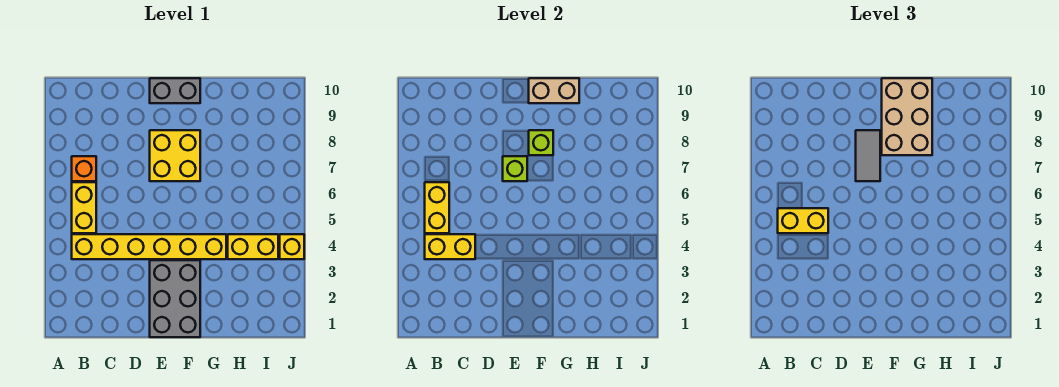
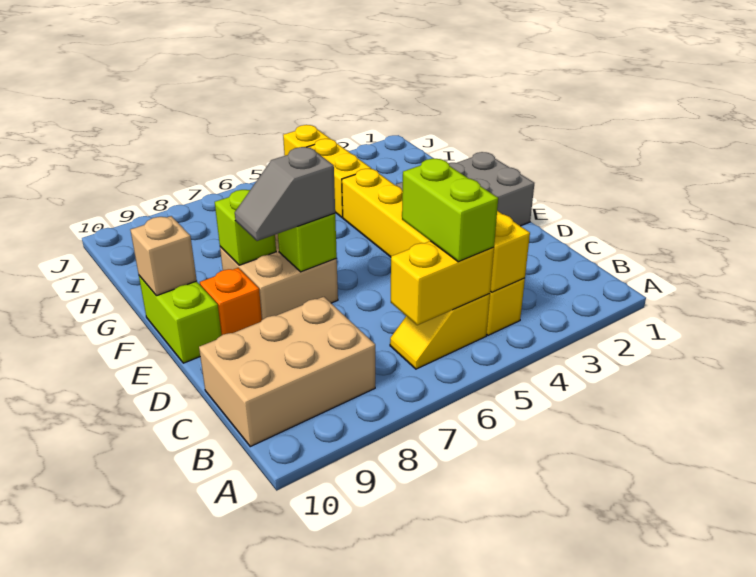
yellow 1x2 brick [72,182,96,233] -> yellow 1x2 slope [390,294,490,369]
yellow 1x2 brick [778,208,828,233] -> lime 1x2 brick [402,158,498,262]
orange 1x1 brick [72,156,96,181] -> orange 1x1 brick moved to [200,268,262,335]
yellow 2x2 brick [150,130,200,181] -> tan 2x2 brick [220,234,338,320]
grey 1x2 tile [856,130,880,181] -> grey 1x2 slope [235,147,335,241]
grey 1x2 brick [150,78,200,103] -> lime 1x2 brick [139,276,222,363]
tan 2x3 brick [882,78,932,155] -> tan 2x3 brick moved to [199,297,375,447]
tan 1x2 brick [529,78,579,103] -> tan 1x1 brick [131,216,197,296]

